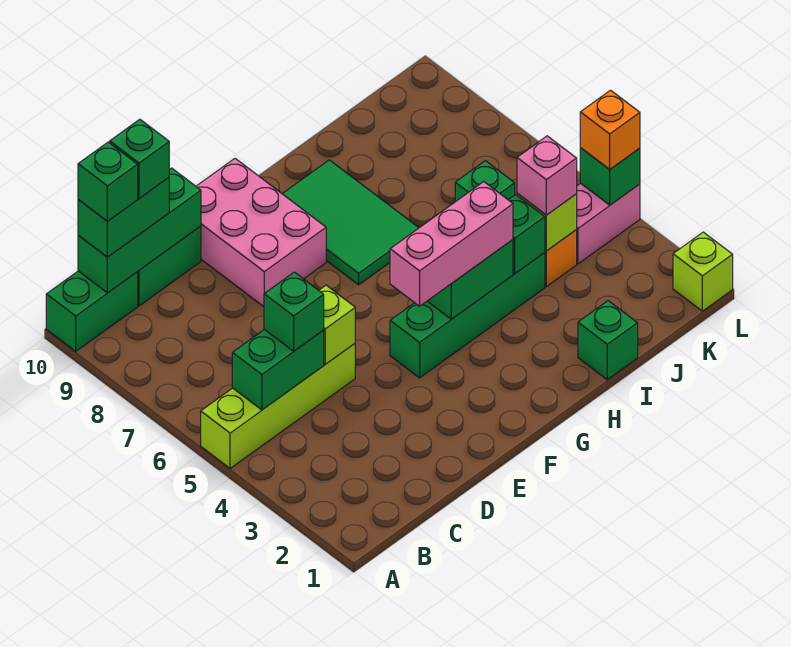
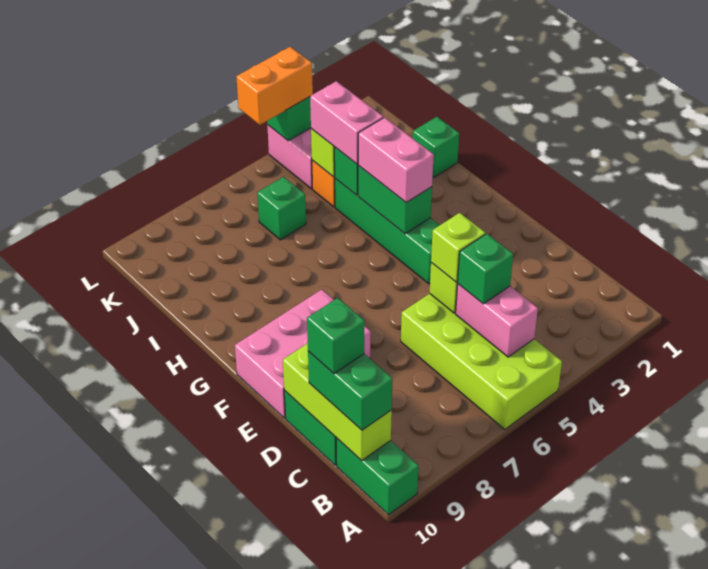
lime 1x4 brick [201,343,355,469] -> lime 2x4 brick [401,294,562,430]
green 1x2 brick [232,329,324,410] -> pink 1x2 brick [456,284,538,357]
green 1x3 brick [78,168,201,293] -> lime 1x3 brick [283,343,392,461]
green 1x1 brick [78,142,138,221] -> none
pink 1x3 brick [390,182,513,306] -> pink 1x2 brick [358,117,434,202]
green 2x3 tile [282,160,419,285] -> none
pink 1x1 brick [517,136,577,215] -> pink 1x2 brick [310,81,383,164]
lime 1x1 brick [673,232,733,311] -> lime 1x1 brick moved to [431,213,485,282]
orange 1x1 brick [580,90,640,169] -> orange 1x2 brick [236,47,313,125]

